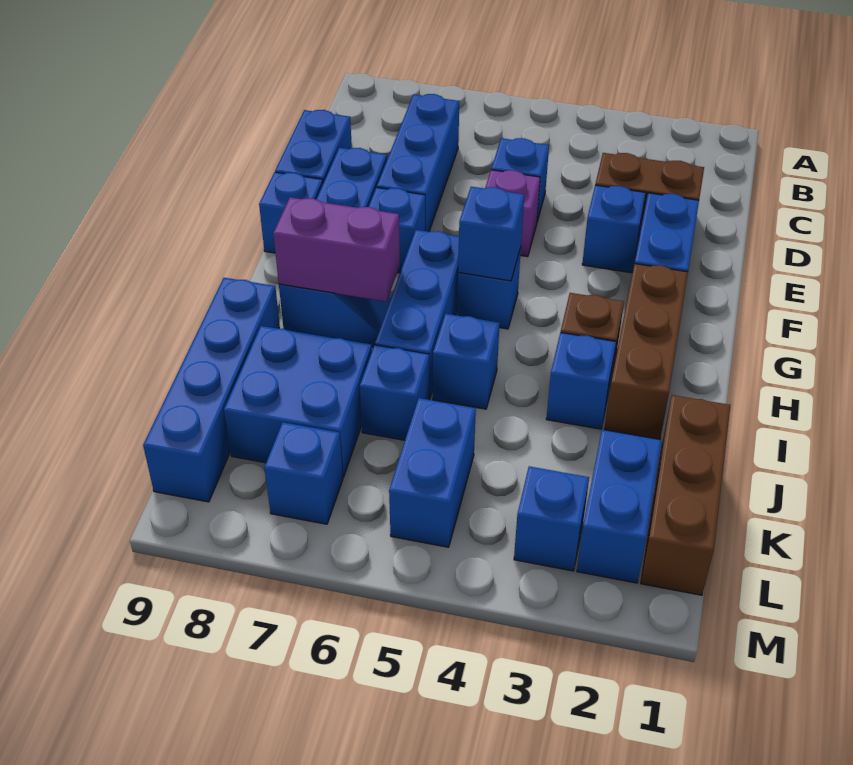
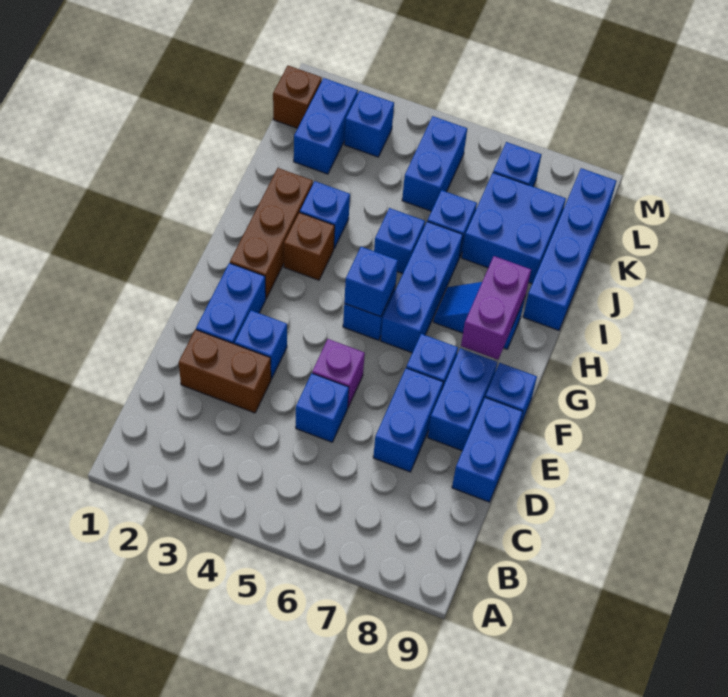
blue 1x3 brick [377,94,459,232] -> blue 1x2 brick [373,368,443,472]
purple 1x2 brick [273,197,400,302] -> purple 1x2 brick turned to [461,256,531,360]
brown 1x3 brick [641,395,730,595] -> brown 1x1 brick [273,66,322,128]

